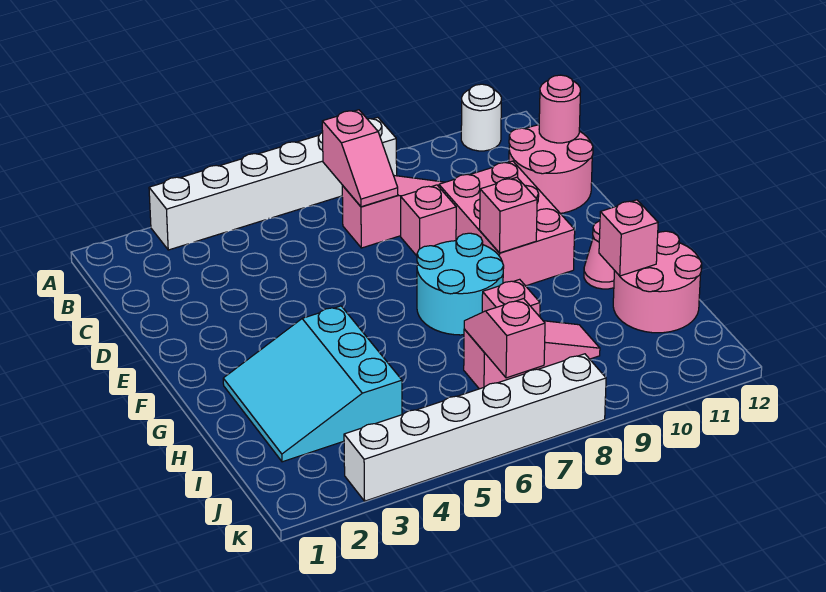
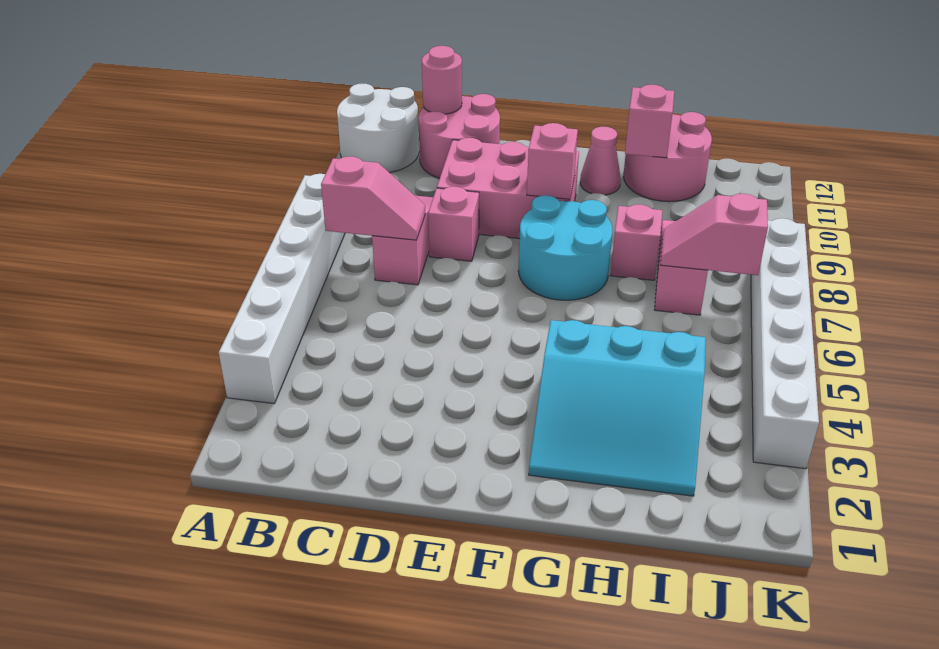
white 1x1 round brick [461,84,501,151] -> white 2x2 round brick [337,83,419,173]

